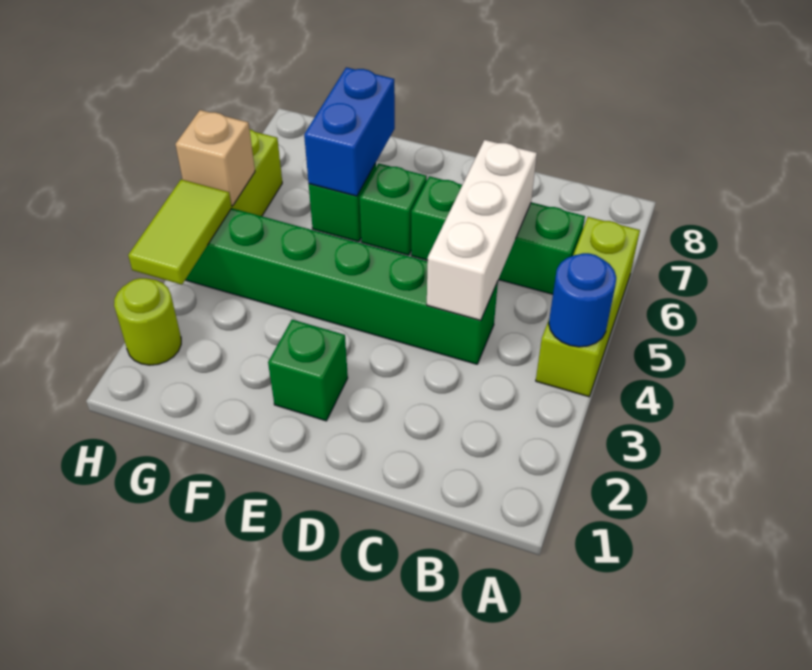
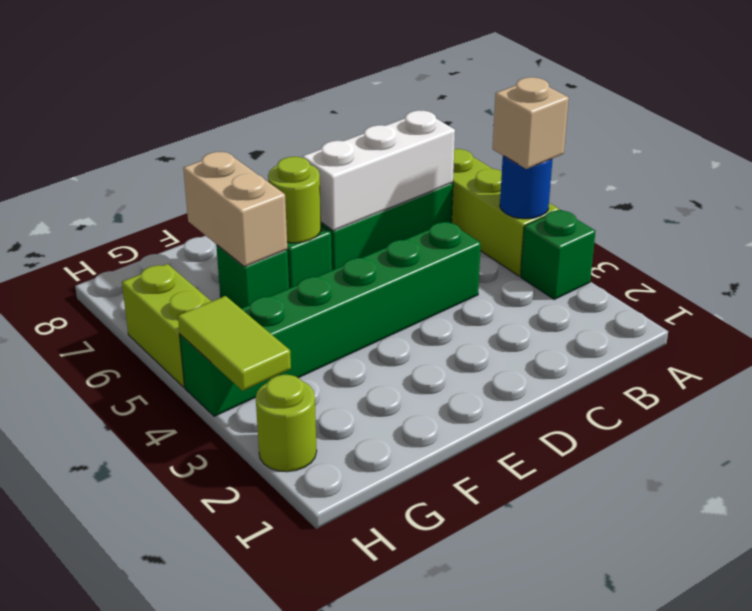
white 1x3 brick [427,140,537,320] -> white 1x3 brick turned to [302,110,455,231]
green 1x1 brick [268,320,348,421] -> green 1x1 brick moved to [521,210,596,299]
none -> lime 1x1 round brick [268,157,321,243]
blue 1x2 brick [304,67,395,196] -> tan 1x2 brick [183,152,287,267]
tan 1x1 brick [175,110,255,206] -> tan 1x1 brick moved to [493,77,569,169]

